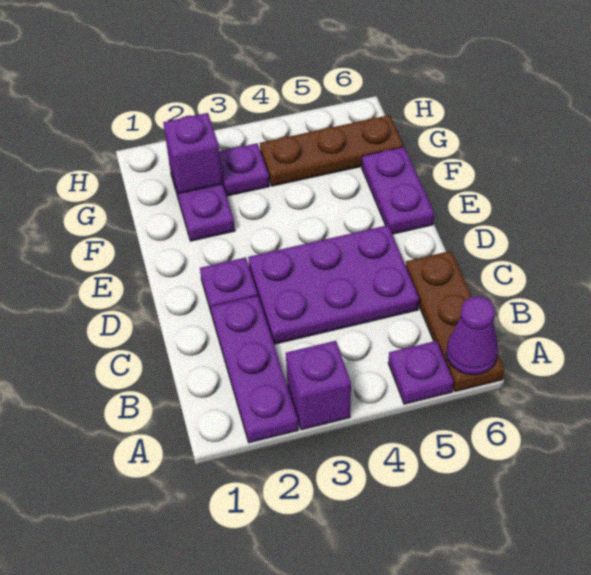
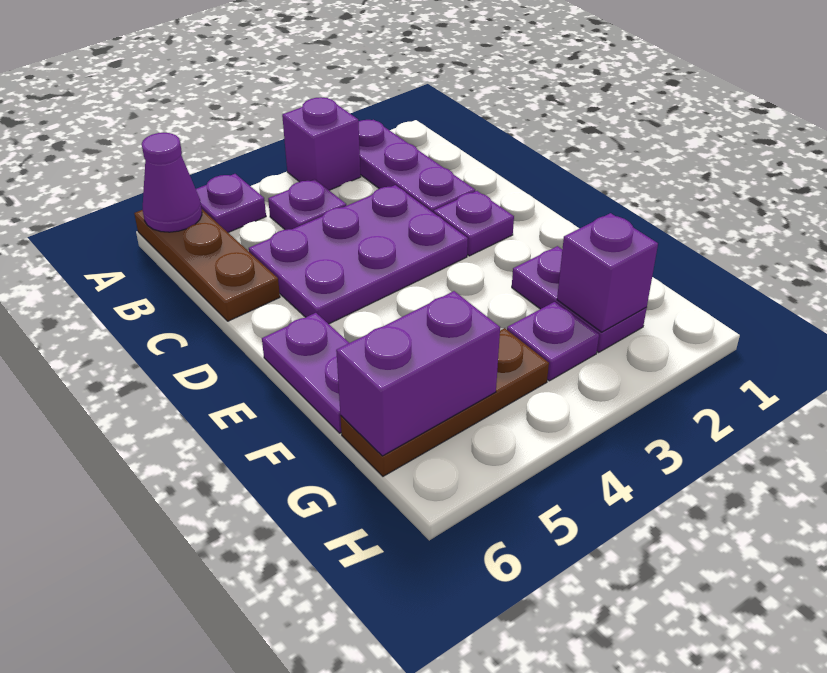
none -> purple 1x1 plate [268,179,346,230]
none -> purple 1x2 brick [336,291,500,456]

